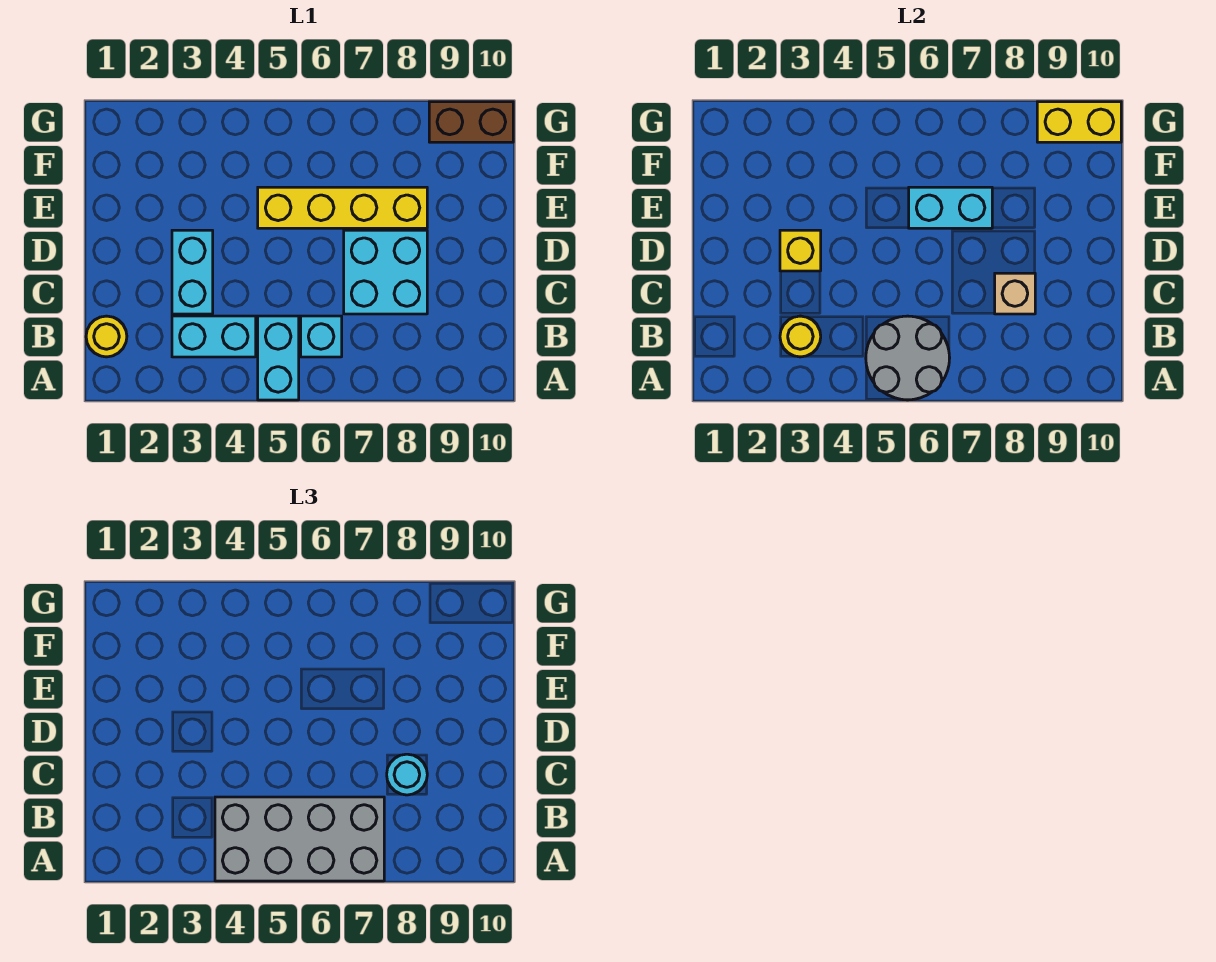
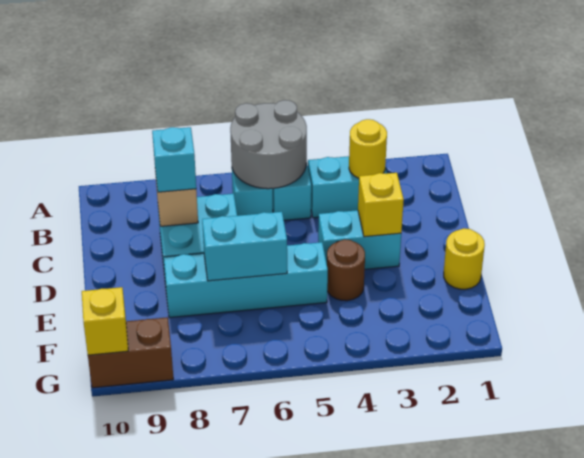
grey 2x4 brick [215,797,384,881] -> none
yellow 1x1 round brick [86,316,127,357] -> yellow 1x1 round brick moved to [444,228,485,289]
cyan 1x2 brick [172,230,213,314] -> cyan 1x2 brick turned to [318,210,401,269]
cyan 1x1 round brick [387,754,427,795] -> cyan 1x1 brick [152,127,196,192]
none -> brown 1x1 round brick [327,239,365,301]
yellow 1x4 brick [258,187,427,228] -> cyan 1x4 brick [164,242,328,318]
yellow 1x2 brick [1037,102,1121,142] -> yellow 1x1 brick [82,287,128,355]

